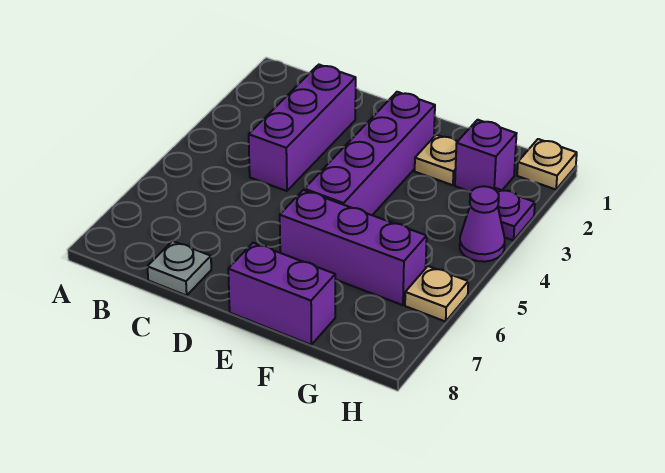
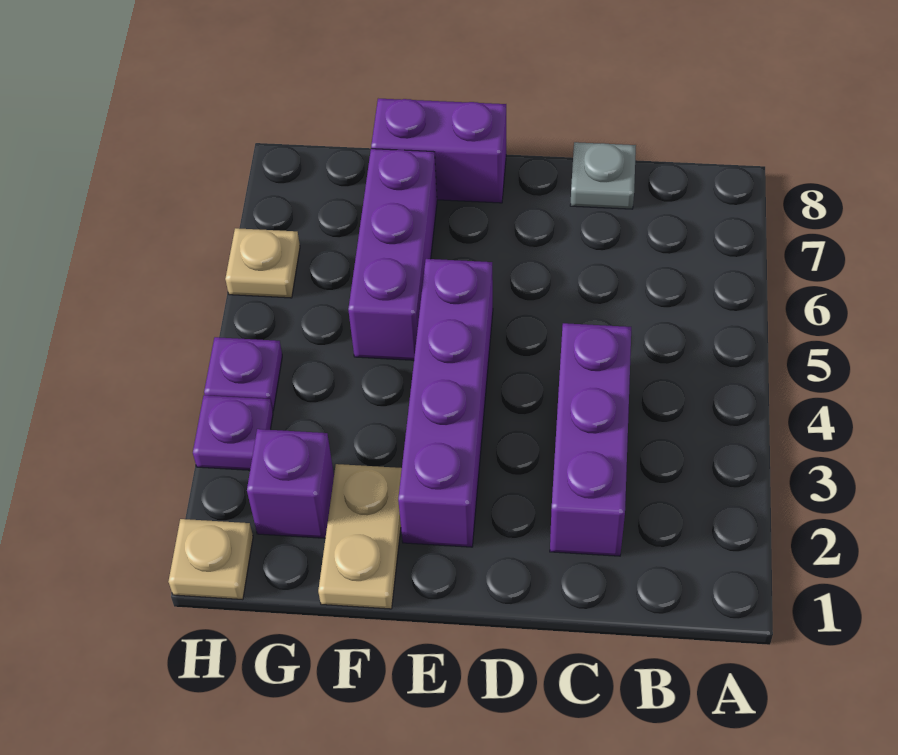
purple 1x3 brick [280,190,427,305] -> purple 1x3 brick turned to [348,149,437,360]
tan 1x1 plate [415,135,457,185] -> tan 1x2 plate [318,464,402,609]
purple 1x1 cone [460,186,505,262] -> purple 1x1 plate [204,337,282,411]

